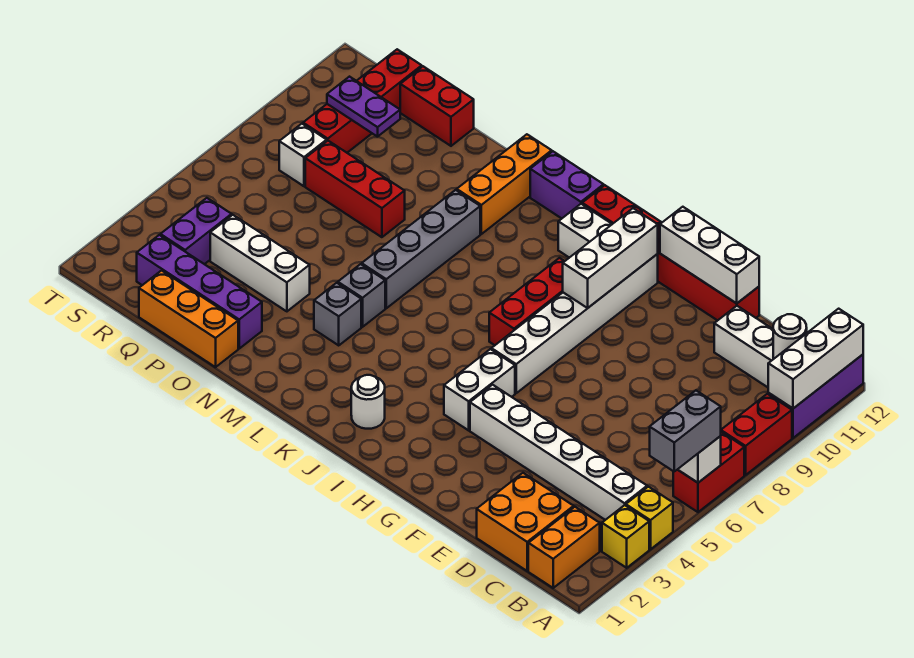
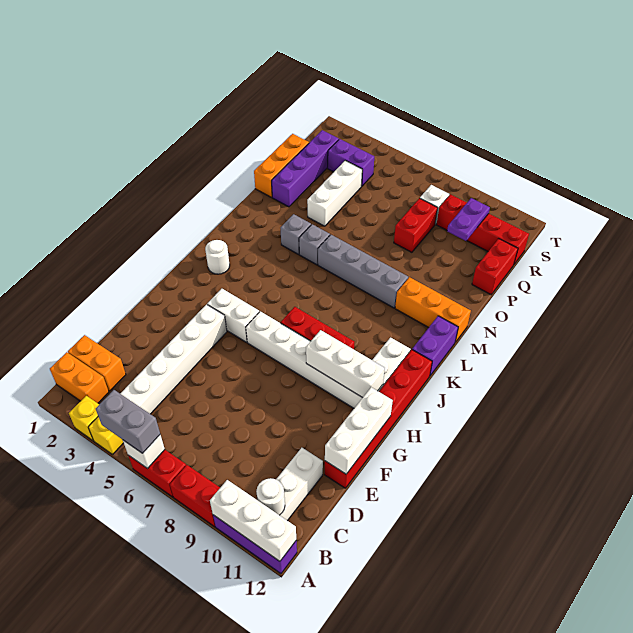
orange 2x2 brick [477,473,574,571] -> orange 1x2 brick [68,335,126,391]
red 1x3 brick [305,141,405,237] -> red 1x2 brick [394,198,438,252]

